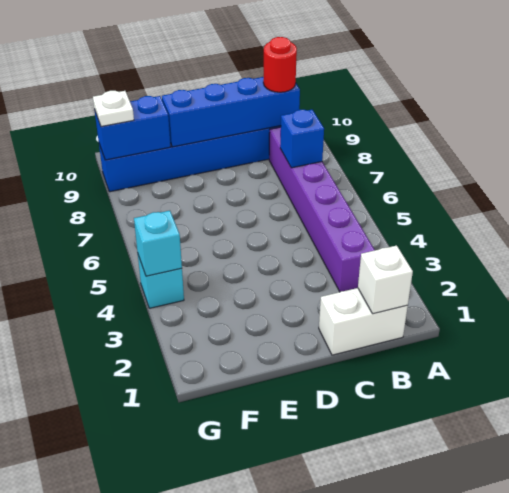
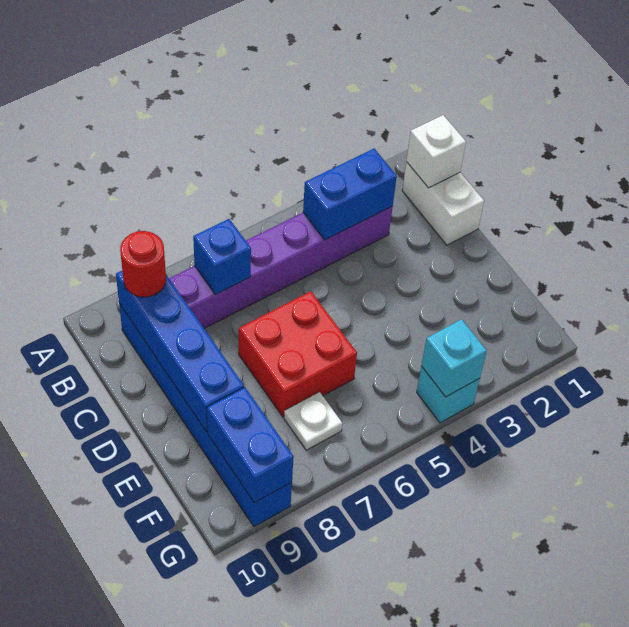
none -> blue 1x2 brick [303,149,397,240]
none -> red 2x2 brick [239,291,357,417]
white 1x1 plate [93,91,134,127] -> white 1x1 plate moved to [284,392,342,450]

